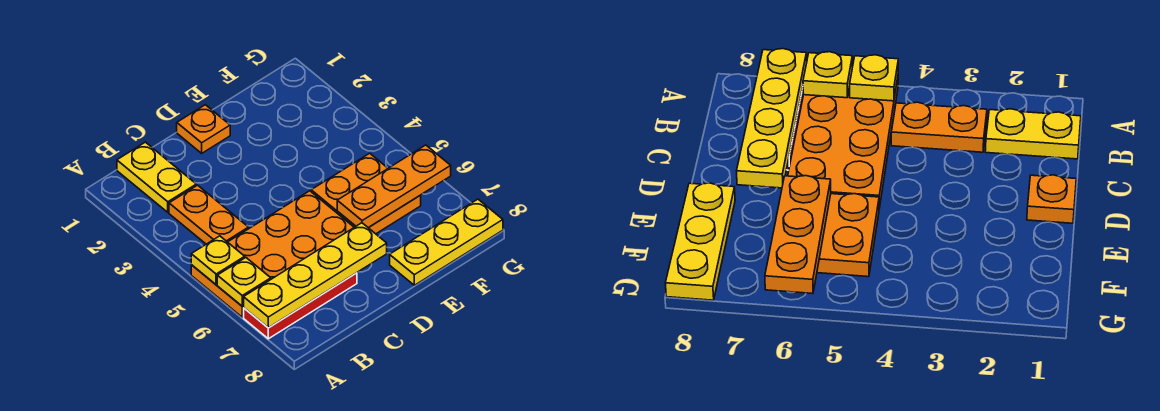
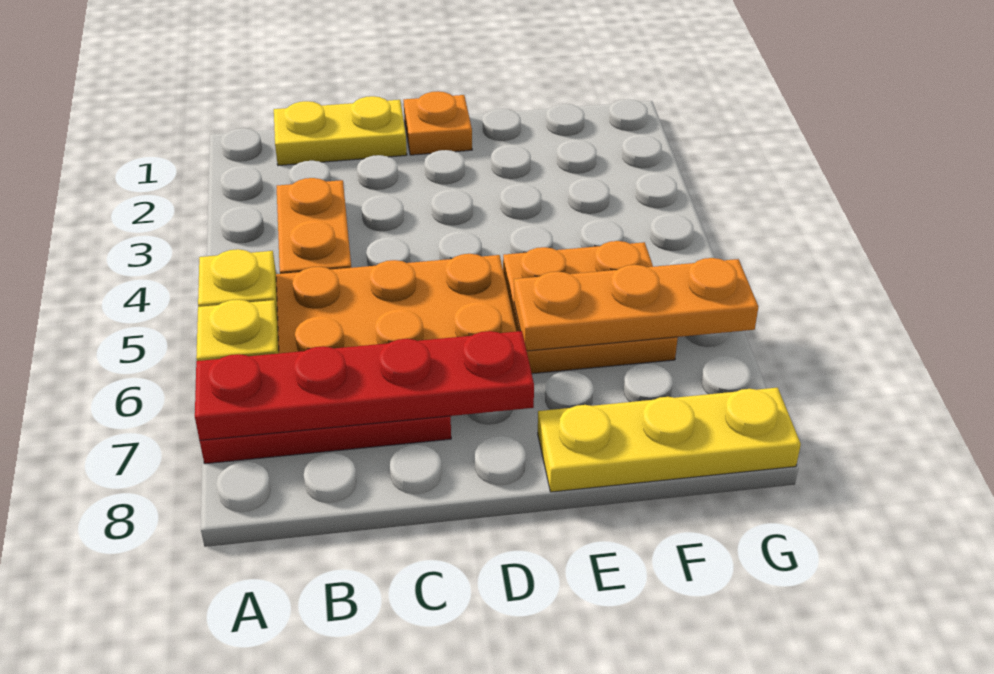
yellow 1x4 plate [244,223,387,328] -> red 1x4 plate [195,331,534,440]
yellow 1x2 plate [117,142,196,212] -> yellow 1x2 plate turned to [274,96,407,166]

